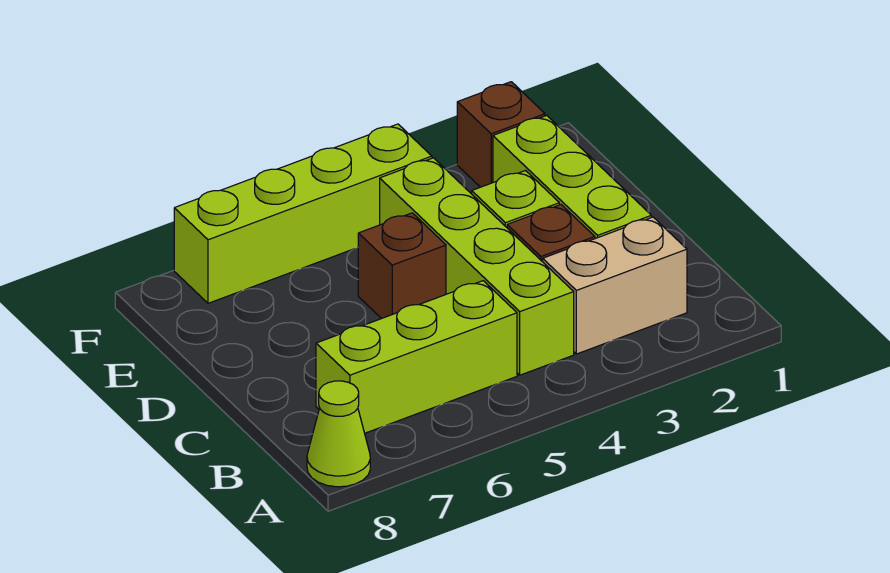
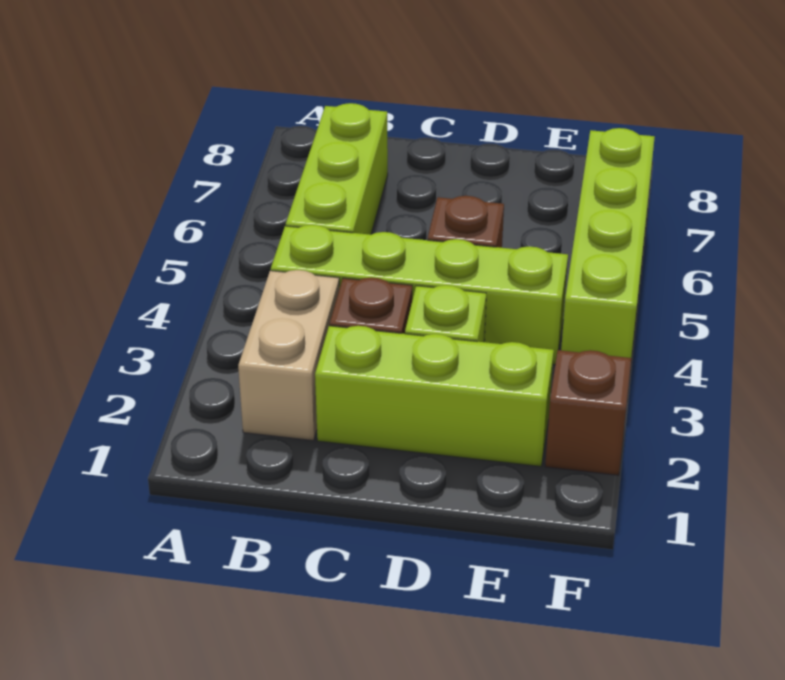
lime 1x1 cone [307,381,370,487] -> none

